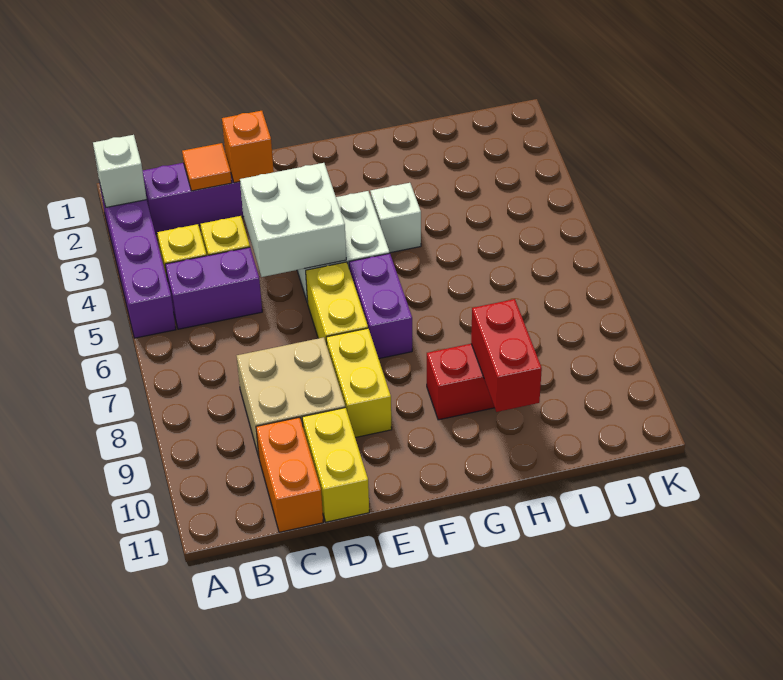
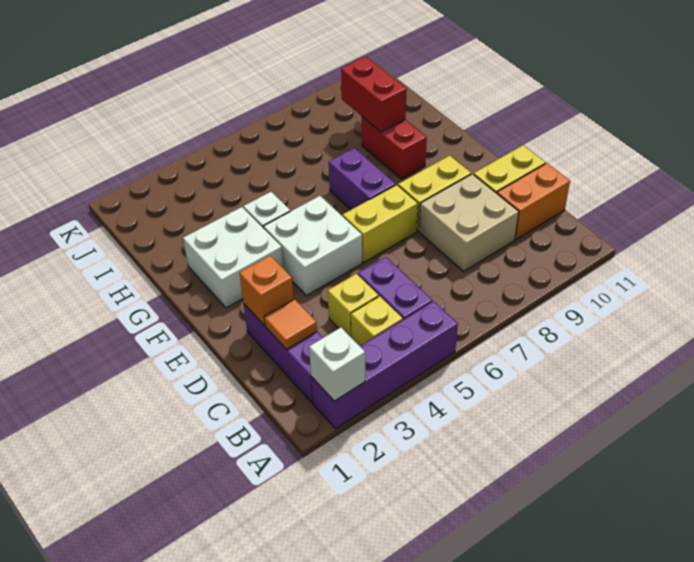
white 2x2 brick [240,163,346,277] -> white 2x2 brick moved to [183,207,284,308]
purple 1x2 brick [349,253,412,359] -> purple 1x2 brick turned to [329,148,396,210]
red 1x2 brick [471,299,542,412] -> red 1x2 brick turned to [341,57,407,132]

